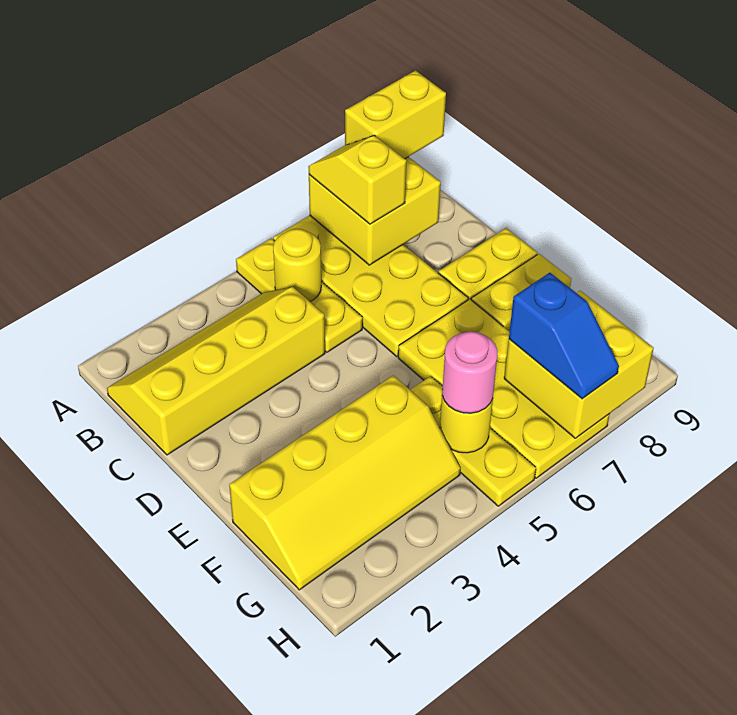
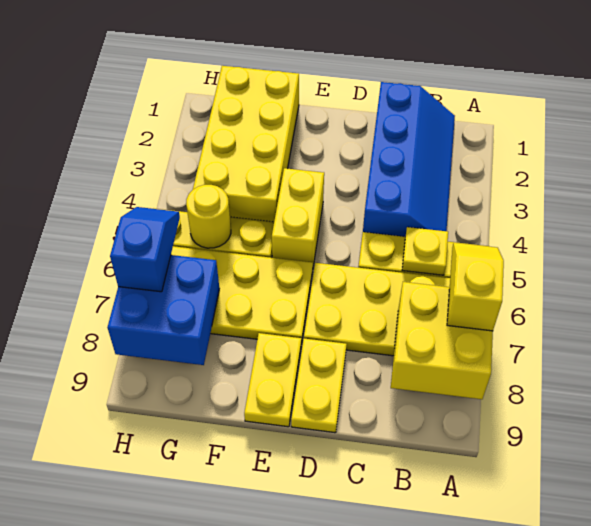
yellow 1x2 slope [308,135,406,224] -> yellow 1x2 slope turned to [447,243,504,331]
yellow 1x2 brick [345,71,446,159] -> yellow 1x2 brick moved to [272,168,324,266]
yellow 2x4 slope [107,287,325,455] -> blue 2x4 slope [363,82,455,237]
yellow 1x1 round brick [273,229,321,301] -> yellow 1x1 plate [402,227,448,275]
yellow 2x4 slope [229,375,461,590] -> yellow 2x4 brick [193,66,299,222]
pink 1x1 round brick [442,331,497,413] -> none
yellow 2x2 brick [504,291,654,438] -> blue 2x2 brick [107,255,220,365]
blue 1x2 slope [509,273,619,399] -> blue 1x2 slope turned to [110,207,180,292]

